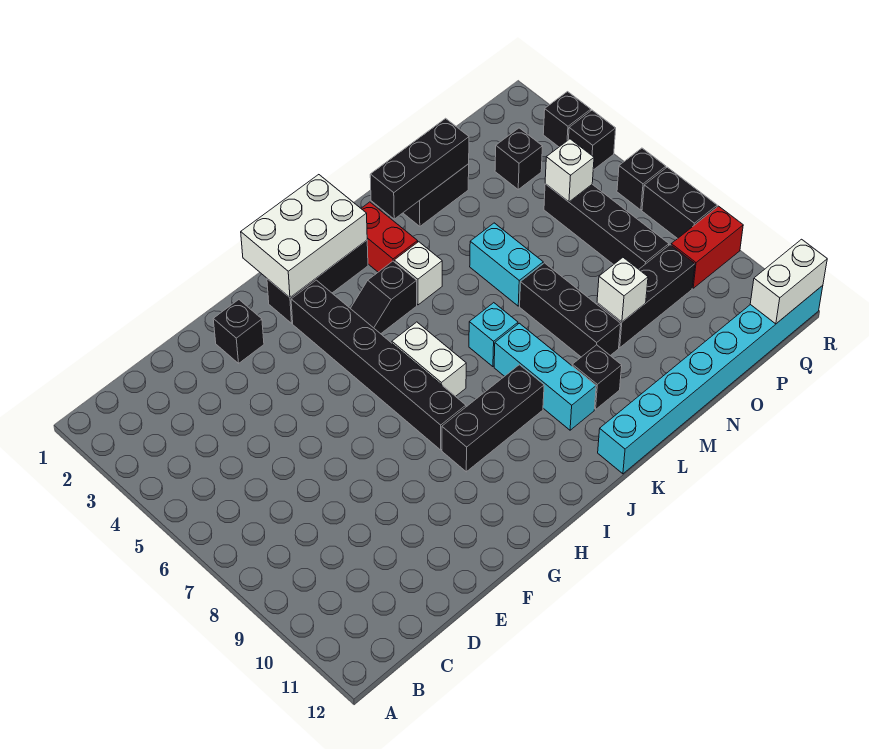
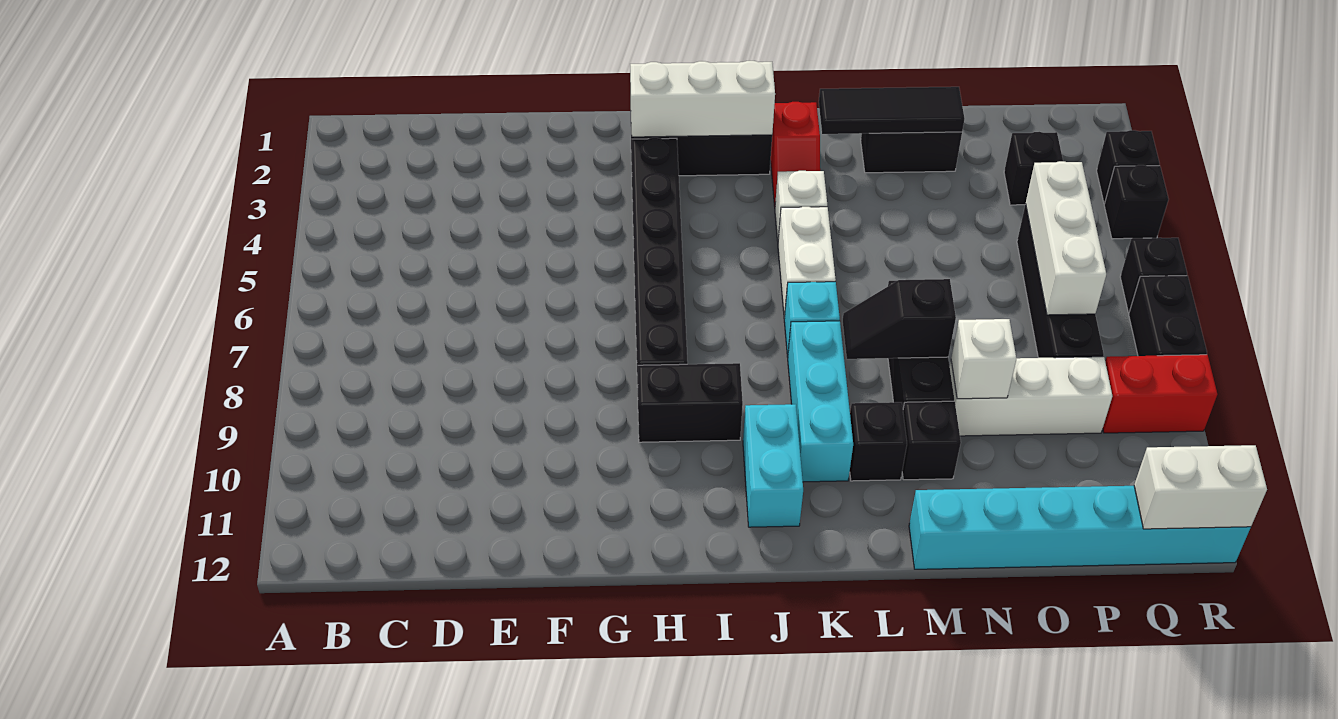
black 1x1 brick [213,300,264,363] -> black 1x1 brick moved to [902,401,961,480]
white 2x3 brick [241,175,367,297] -> white 1x3 brick [630,61,775,137]
black 1x3 brick [442,365,544,472] -> black 1x2 brick [638,363,743,442]
black 1x2 slope [350,261,417,334] -> black 1x2 slope moved to [843,279,956,359]
white 1x2 brick [392,322,466,396] -> white 1x2 brick moved to [778,207,836,318]
red 1x2 brick [361,202,418,272] -> red 1x2 slope [771,102,820,206]
cyan 1x8 brick [598,285,823,474] -> cyan 1x6 brick [909,486,1251,569]
black 1x3 brick [370,118,469,219] -> black 1x3 tile [819,87,964,134]
cyan 1x2 brick [470,223,543,306] -> cyan 1x2 brick moved to [743,404,803,527]
black 1x3 brick [597,245,695,348] -> white 1x3 brick [950,357,1112,436]
white 1x1 brick [545,139,594,202] -> white 1x3 brick [1026,161,1106,315]

